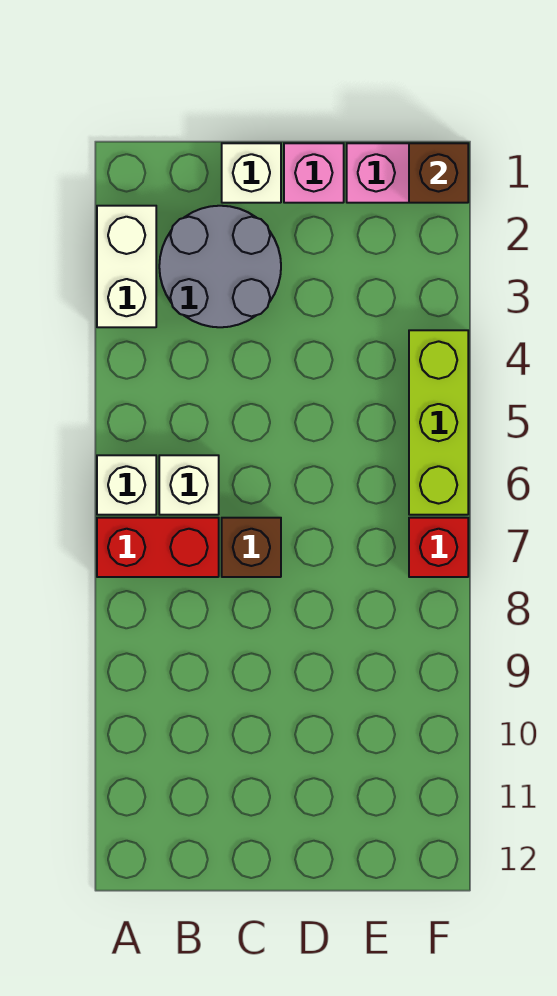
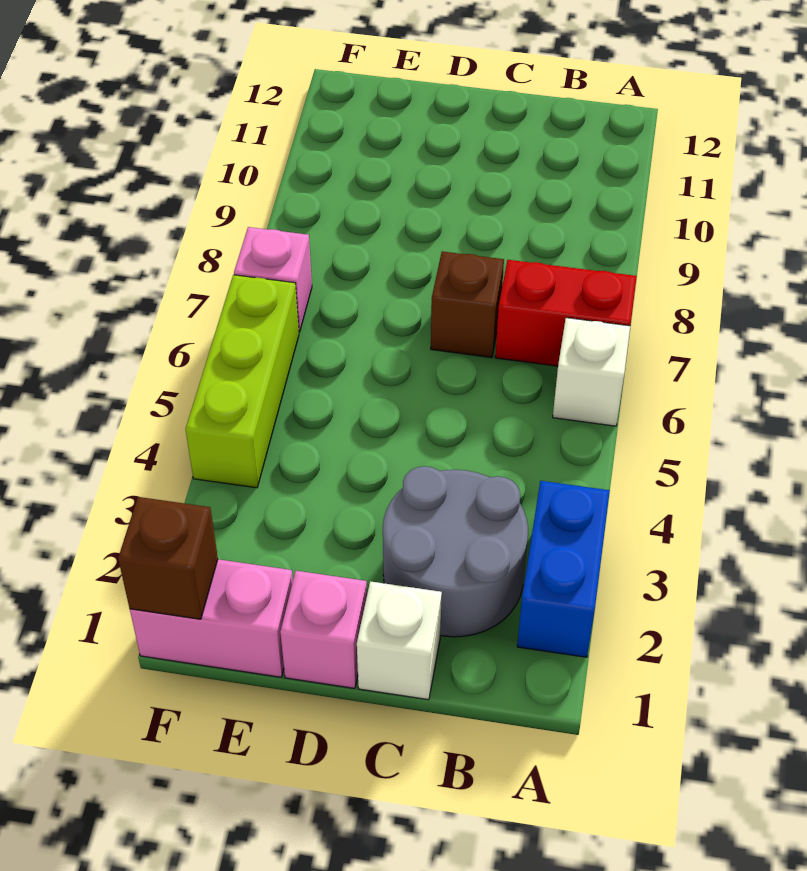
white 1x2 brick [97,206,156,327] -> blue 1x2 brick [517,481,610,657]
white 1x1 brick [159,455,219,515] -> none
red 1x1 brick [409,518,468,577] -> pink 1x1 brick [234,227,312,332]

